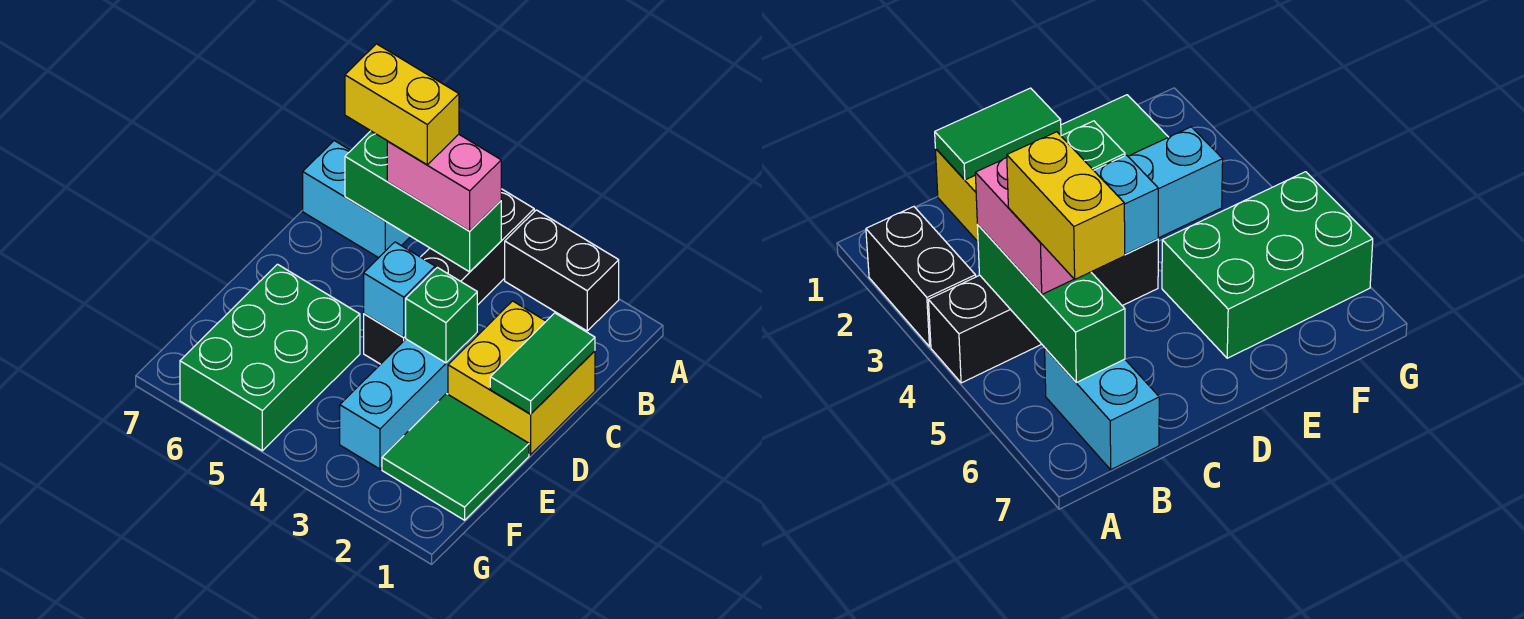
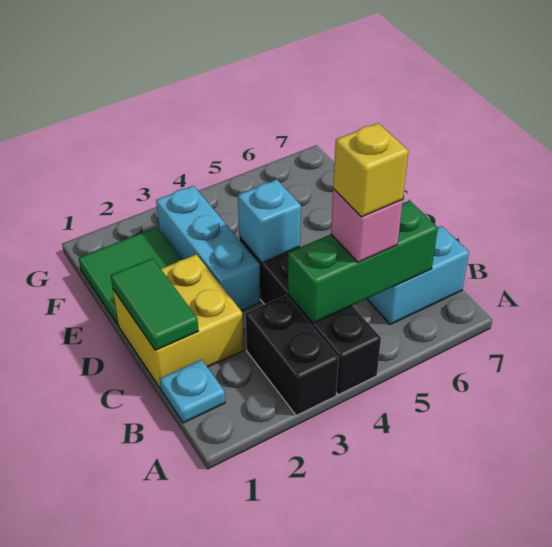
black 1x2 brick [505,210,619,331] -> black 1x2 brick turned to [246,295,339,415]
none -> cyan 1x1 plate [160,359,225,423]
pink 1x2 brick [387,134,501,231] -> pink 1x1 brick [331,189,403,262]
yellow 1x2 brick [345,44,459,165] -> yellow 1x1 brick [333,123,408,217]
green 1x1 brick [406,267,477,363] -> none
green 2x3 brick [180,264,360,451] -> none

